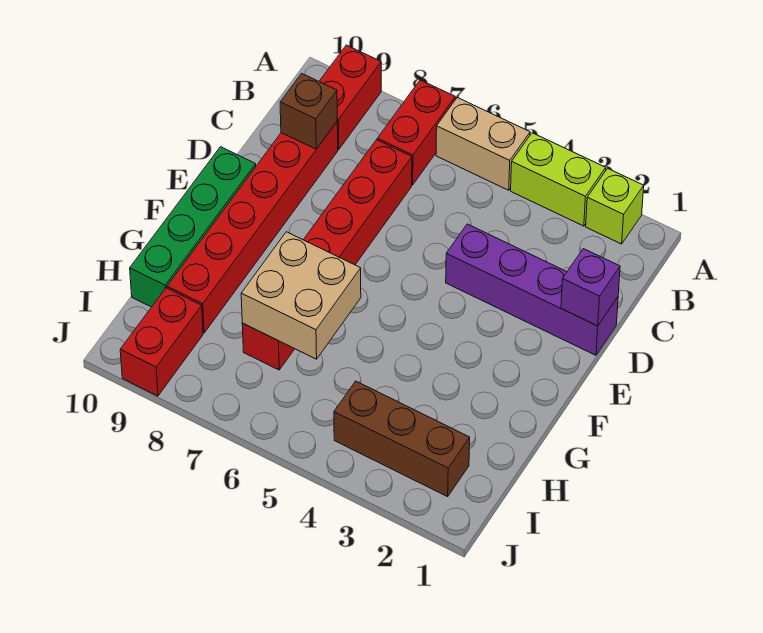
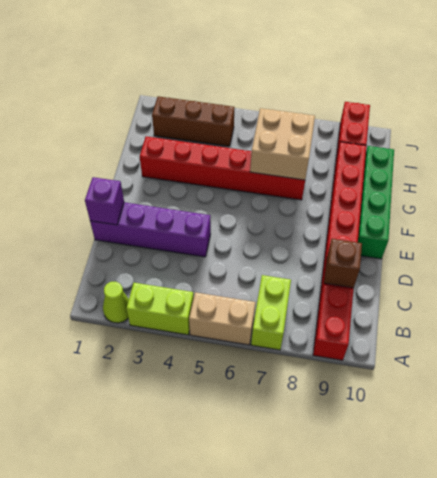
lime 1x1 brick [586,168,644,244] -> lime 1x1 cone [103,282,129,323]
red 1x2 brick [377,80,455,185] -> lime 1x2 brick [251,275,291,350]
red 1x6 brick [242,140,412,370] -> red 1x6 brick turned to [140,136,305,200]

